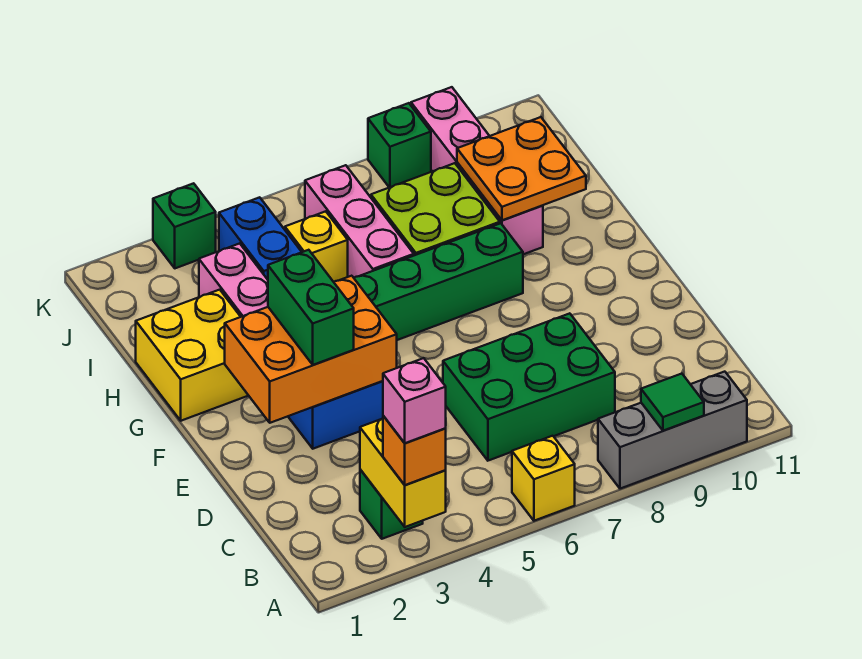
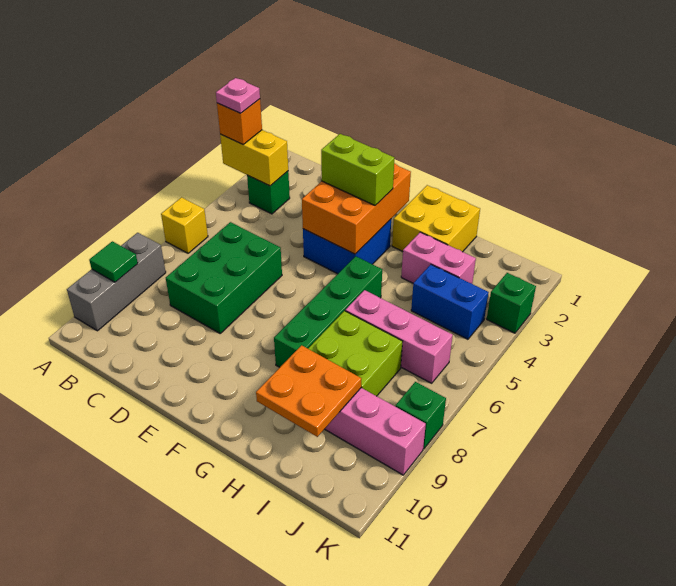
pink 1x1 brick [383,358,446,443] -> pink 1x1 plate [216,78,260,113]
green 1x2 brick [268,250,354,365] -> lime 1x2 brick [321,134,394,205]
yellow 1x1 brick [285,211,348,282] -> none

